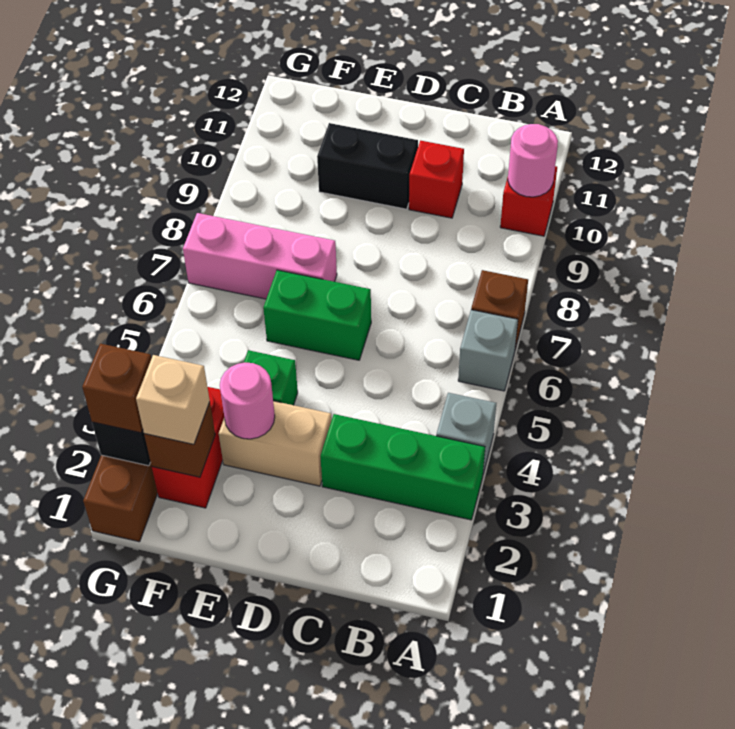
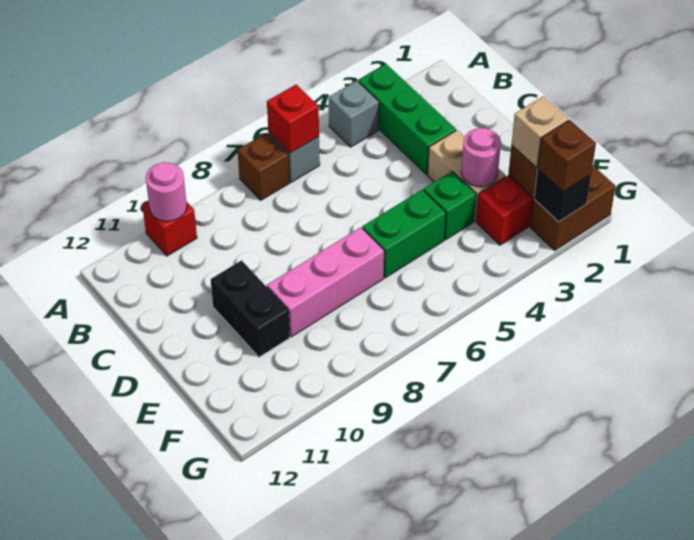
red 1x1 brick [409,141,464,218] -> red 1x1 brick moved to [267,84,319,153]
green 1x2 brick [263,270,371,360] -> green 1x2 brick turned to [362,190,446,278]
pink 1x3 brick [183,213,337,299] -> pink 1x3 brick turned to [267,227,384,337]

